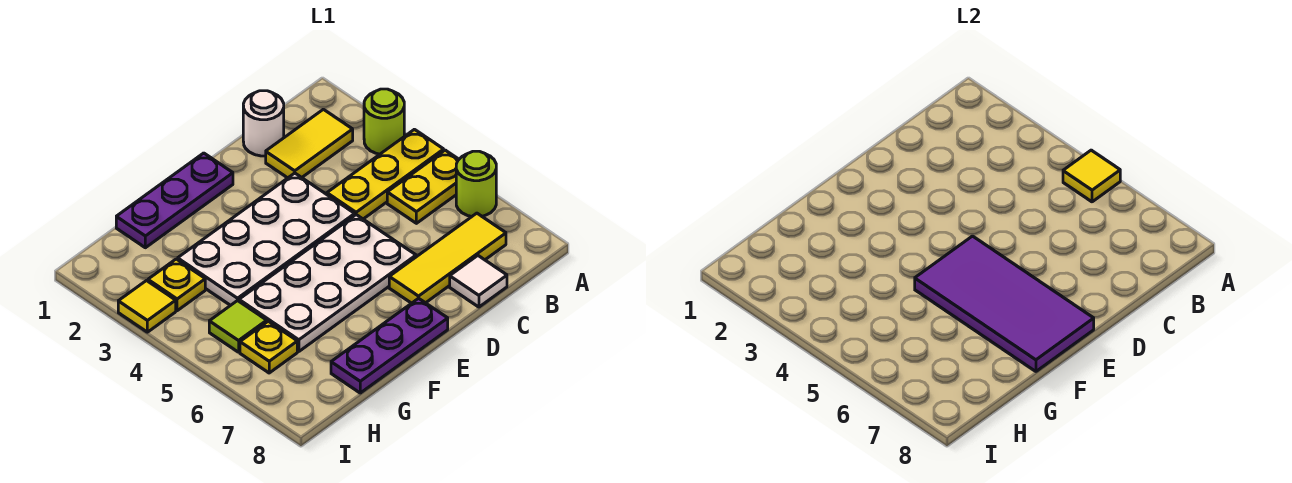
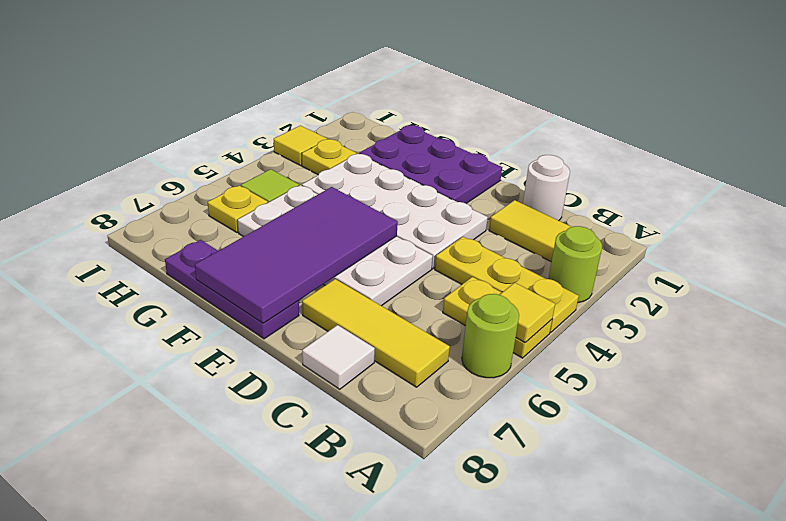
purple 1x3 plate [116,153,233,248] -> purple 2x3 plate [359,125,502,203]

